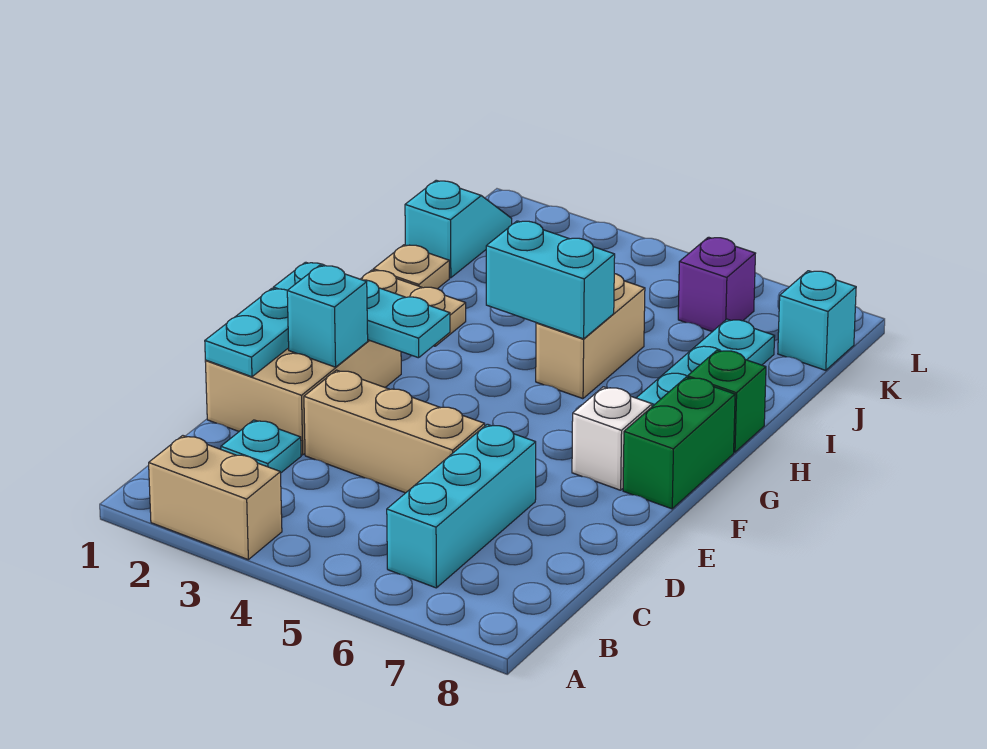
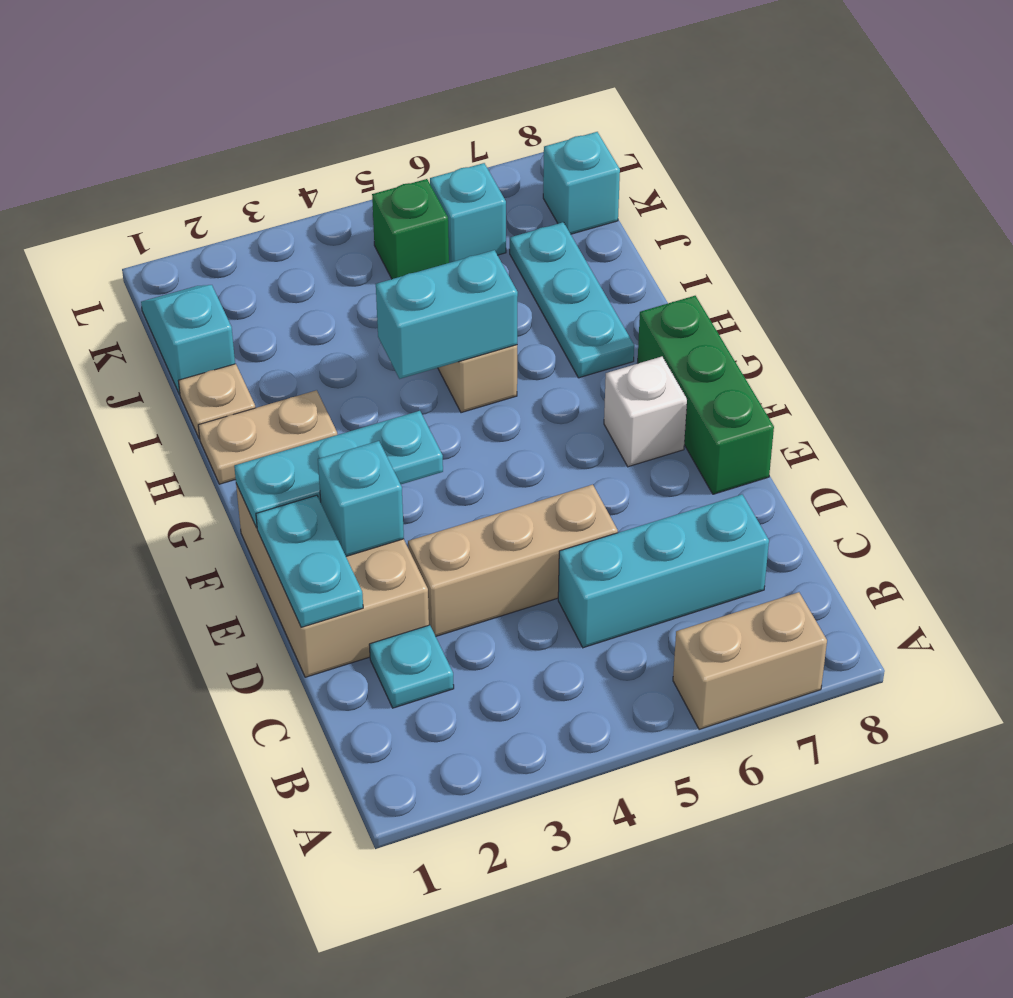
tan 1x2 brick [149,436,282,559] -> tan 1x2 brick moved to [673,592,827,730]
cyan 1x3 brick [387,424,536,588] -> cyan 1x3 brick turned to [558,495,769,648]
green 1x2 brick [623,377,735,509] -> green 1x3 brick [638,296,774,494]
green 1x1 brick [688,350,766,452] -> green 1x1 brick moved to [372,179,449,279]
purple 1x1 brick [678,237,756,332] -> cyan 1x1 brick [430,163,506,263]

